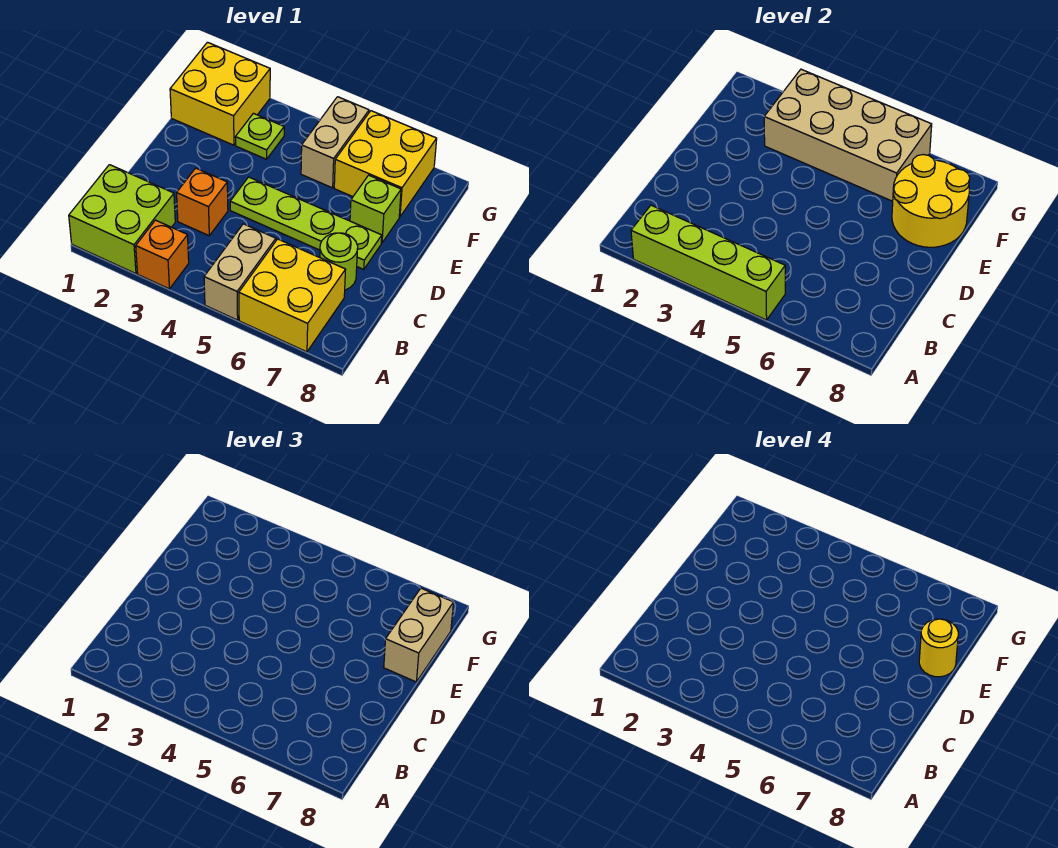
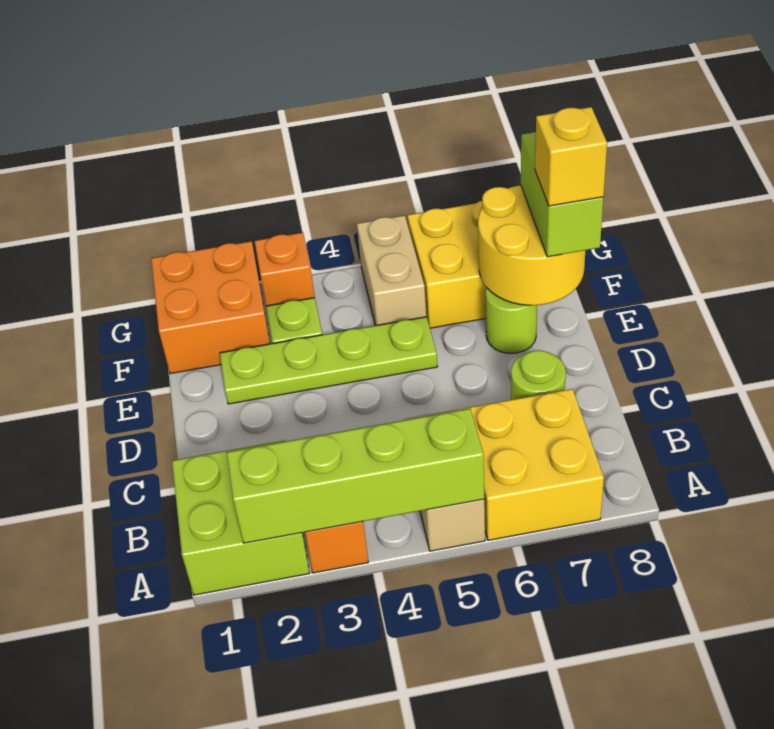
orange 1x1 brick [177,168,228,236] -> orange 1x1 brick moved to [255,233,315,306]
lime 1x4 plate [230,177,382,270] -> lime 1x4 plate moved to [220,317,438,404]
lime 1x1 brick [350,175,401,243] -> lime 1x1 round brick [486,287,537,354]
tan 1x2 brick [384,588,454,682] -> lime 1x2 brick [521,132,603,257]
yellow 1x1 round brick [919,619,958,677] -> yellow 1x1 brick [535,107,607,206]
yellow 2x2 brick [170,42,270,145] -> orange 2x2 brick [151,241,270,374]
tan 2x4 brick [764,69,932,201] -> none

